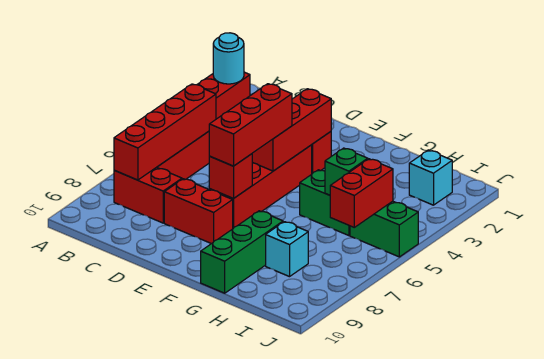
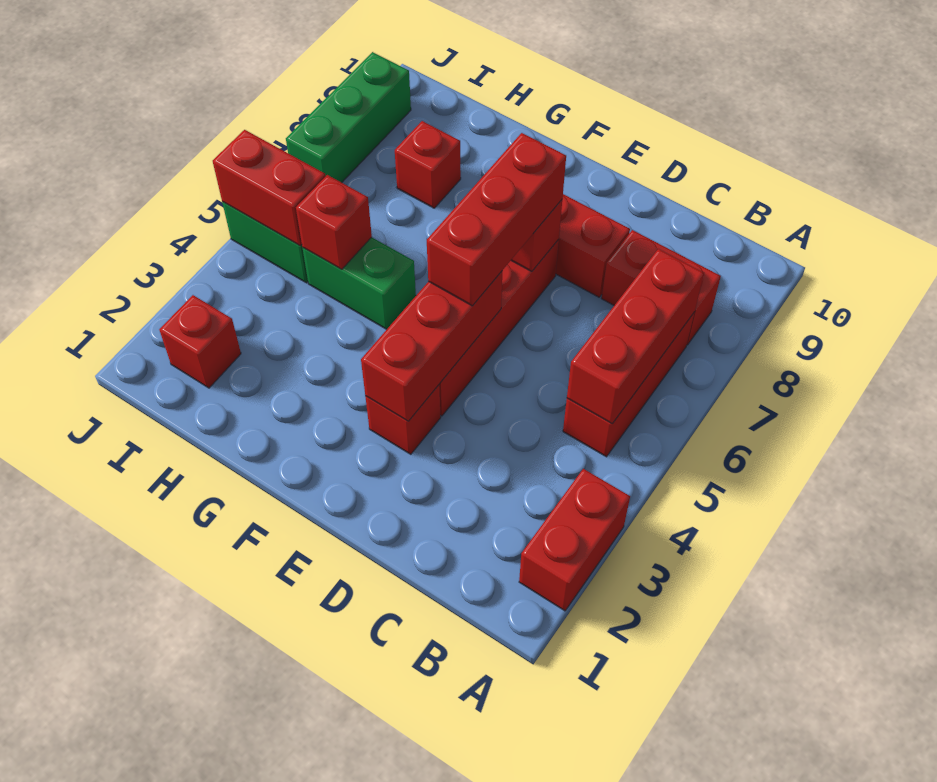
cyan 1x1 round brick [213,33,244,84] -> none
red 1x4 brick [114,84,216,180] -> red 1x3 brick [567,249,704,424]
green 1x3 brick [201,211,283,293] -> green 1x3 brick moved to [286,52,411,183]
green 1x1 brick [325,148,368,195] -> red 1x1 brick [296,175,372,269]
cyan 1x1 brick [266,222,308,277] -> red 1x1 brick [395,121,461,208]
cyan 1x1 brick [409,150,452,205] -> red 1x1 brick [159,295,241,388]
red 1x2 brick [330,159,393,227] -> red 1x2 brick turned to [213,130,326,246]

